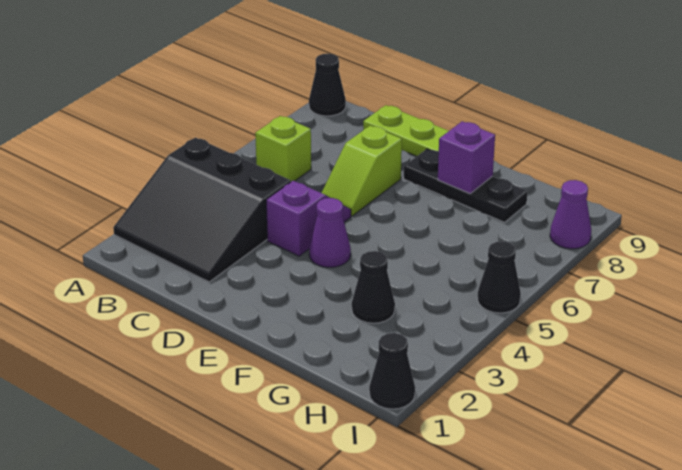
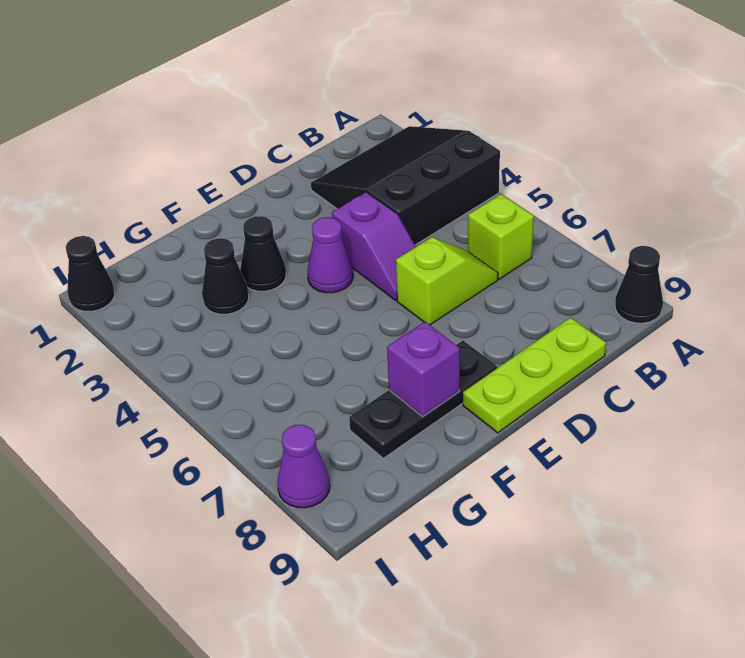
lime 1x2 slope [322,126,402,216] -> lime 1x2 slope turned to [396,237,498,325]
black 1x1 cone [477,241,521,313] -> black 1x1 cone moved to [240,216,286,291]

